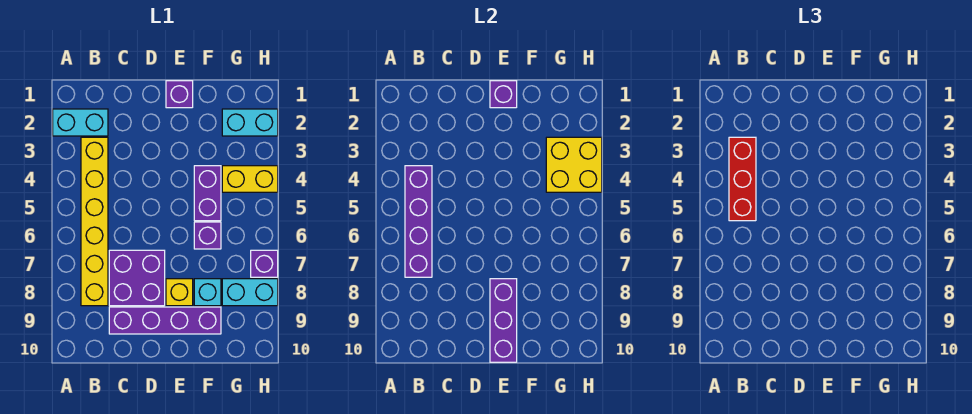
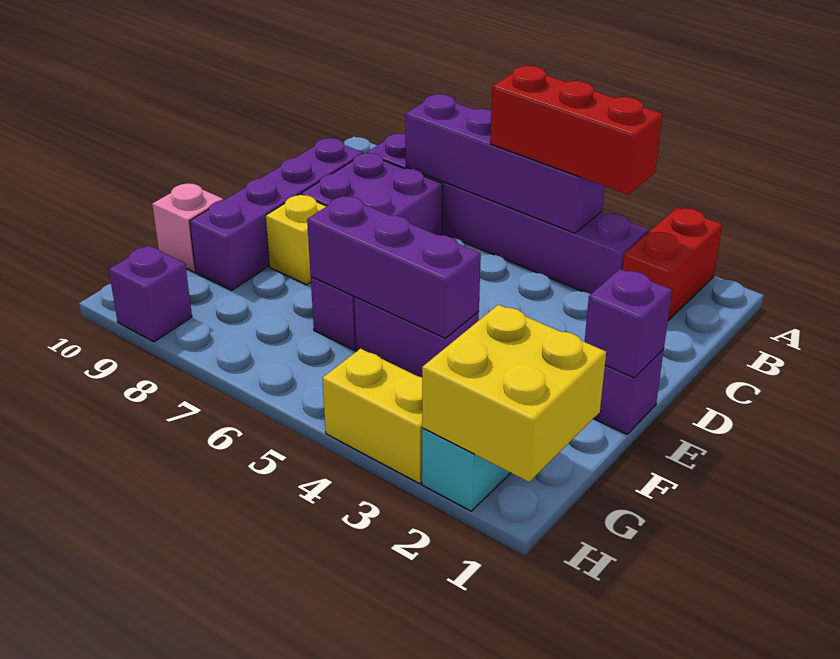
cyan 1x2 brick [53,109,108,136] -> red 1x2 brick [623,208,722,321]
yellow 1x6 brick [81,137,108,306] -> purple 1x6 brick [367,134,648,294]
purple 1x3 brick [490,279,517,362] -> purple 1x3 brick moved to [307,196,481,338]
cyan 1x1 brick [194,279,221,306] -> none
none -> pink 1x1 brick [152,183,223,272]
yellow 2x2 brick [546,137,602,192] -> yellow 2x2 brick moved to [422,305,606,482]
yellow 1x2 brick [222,166,278,192] -> yellow 1x2 brick turned to [322,349,422,484]
cyan 1x2 brick [222,279,278,306] -> none
purple 1x1 brick [251,250,278,277] -> purple 1x1 brick moved to [109,246,192,342]

